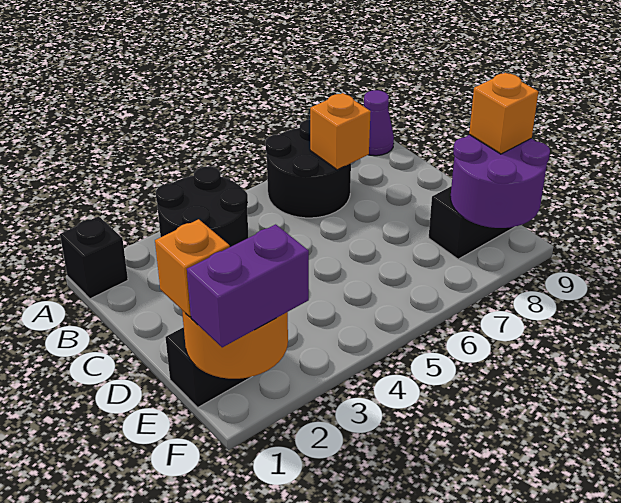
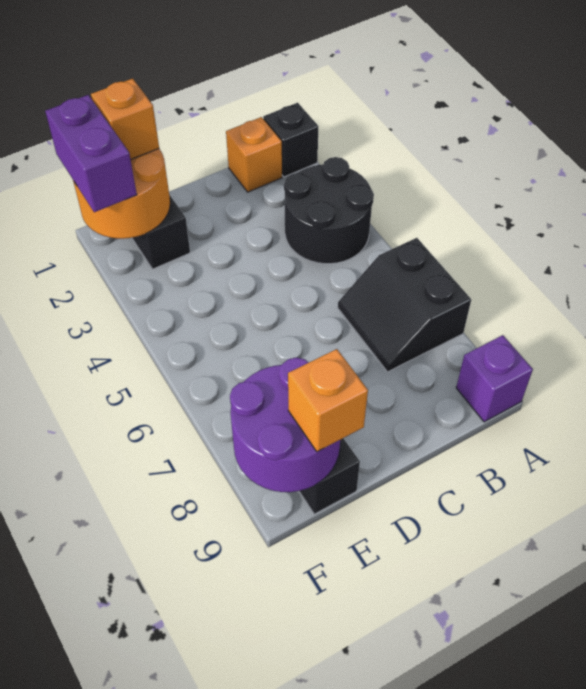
black 2x2 round brick [265,119,351,218] -> black 2x2 slope [338,238,471,372]
purple 1x1 cone [364,90,394,156] -> purple 1x1 brick [456,335,533,422]
orange 1x1 brick [310,93,371,170] -> orange 1x1 brick moved to [226,117,282,192]

